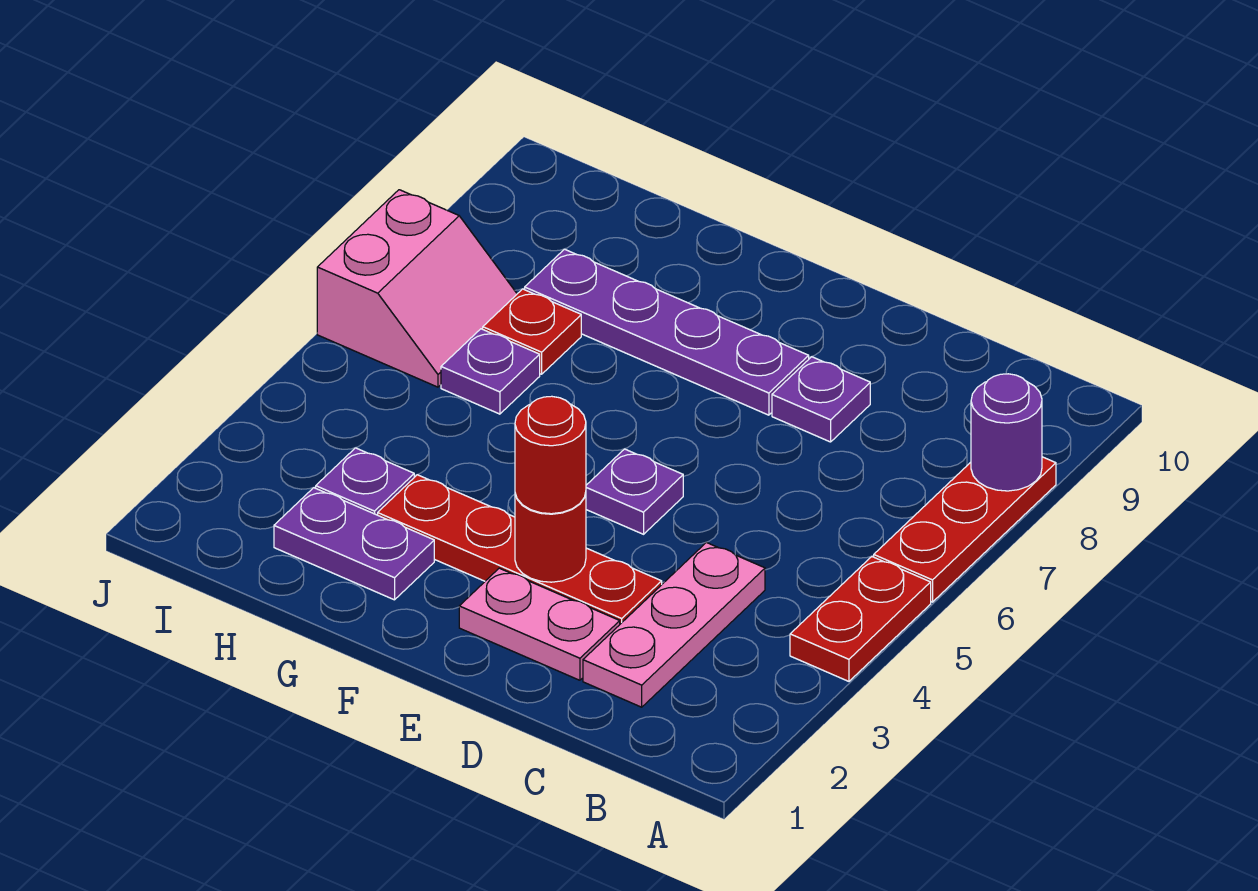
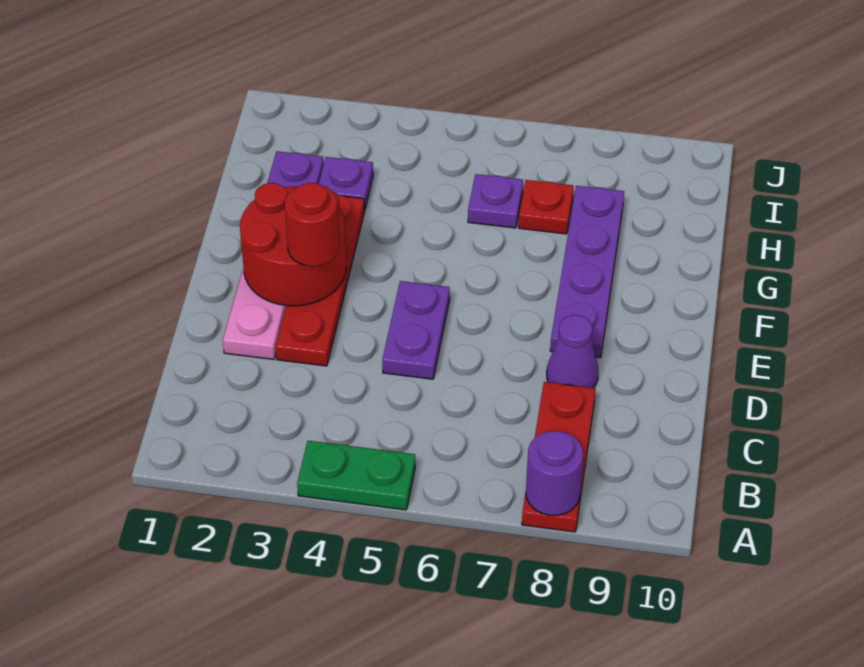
red 1x2 plate [790,557,931,681] -> green 1x2 plate [297,441,415,510]
red 1x3 plate [874,457,1056,602] -> red 1x3 plate turned to [522,382,596,532]
pink 1x3 plate [583,542,765,707] -> none
purple 1x1 plate [772,357,870,442] -> purple 1x1 cone [547,315,598,388]
red 1x1 round brick [515,493,586,582] -> red 2x2 round brick [240,183,347,306]
purple 1x1 plate [586,449,683,534] -> purple 1x2 plate [382,281,450,379]
pink 2x2 slope [317,190,517,387] -> none

